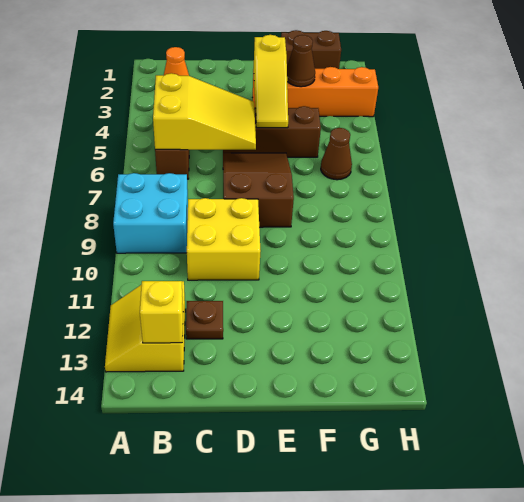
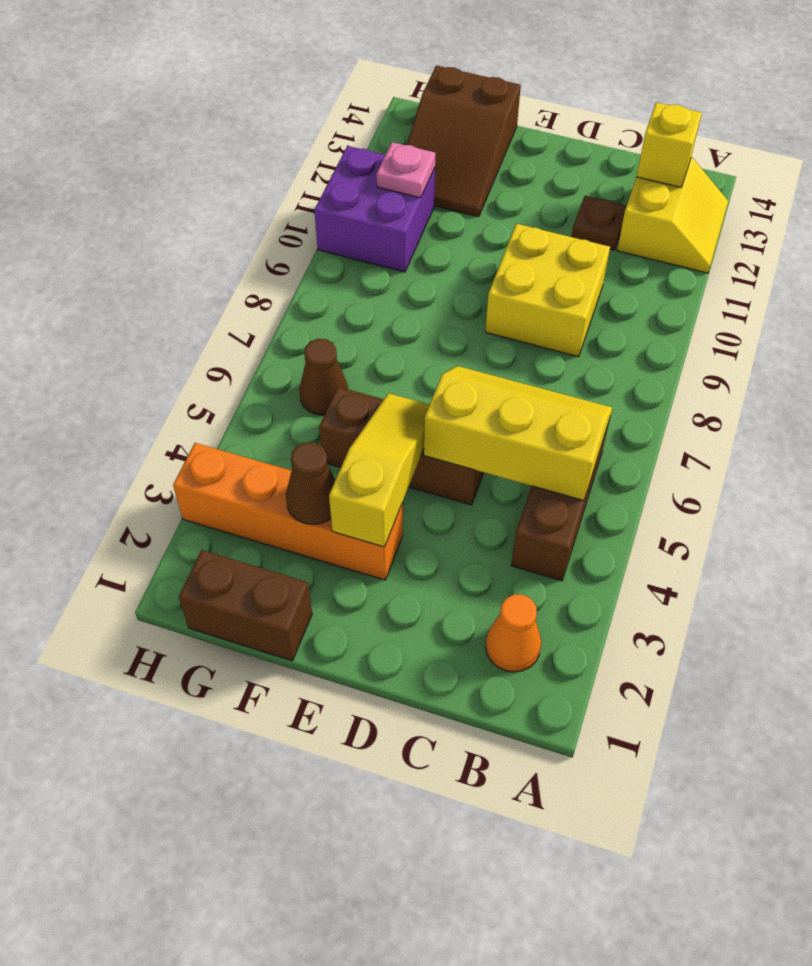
cyan 2x2 brick [113,173,188,253] -> none
yellow 2x3 slope [153,73,256,150] -> yellow 2x3 slope turned to [424,366,612,501]
brown 2x3 slope [223,153,294,227] -> brown 2x3 slope moved to [407,66,521,217]
none -> purple 2x2 brick [314,146,435,272]
none -> pink 1x1 plate [377,142,435,198]

